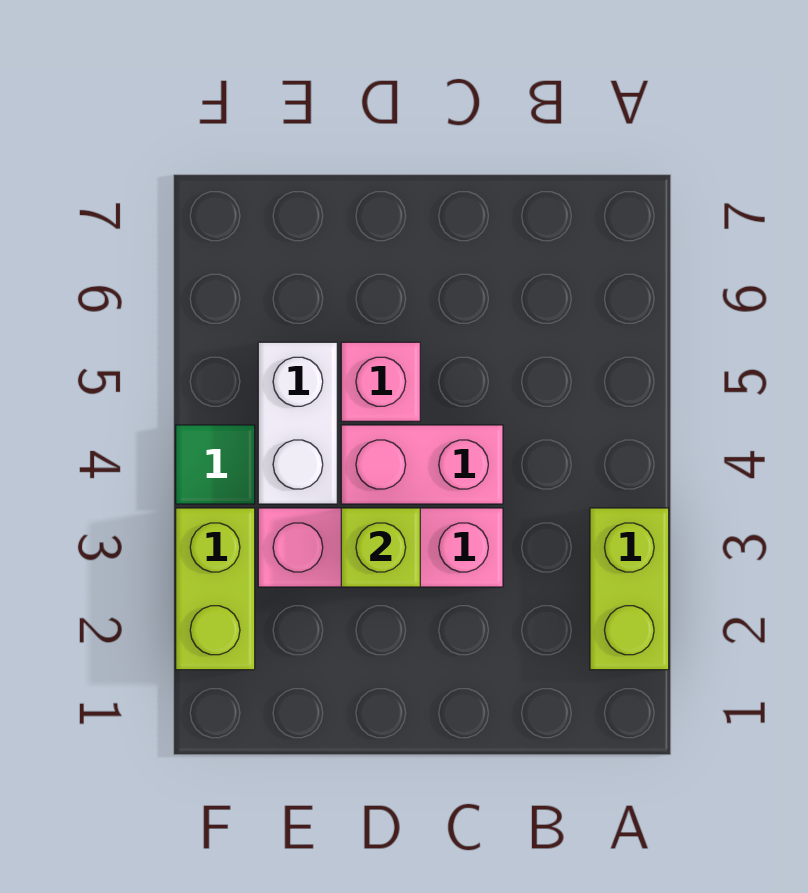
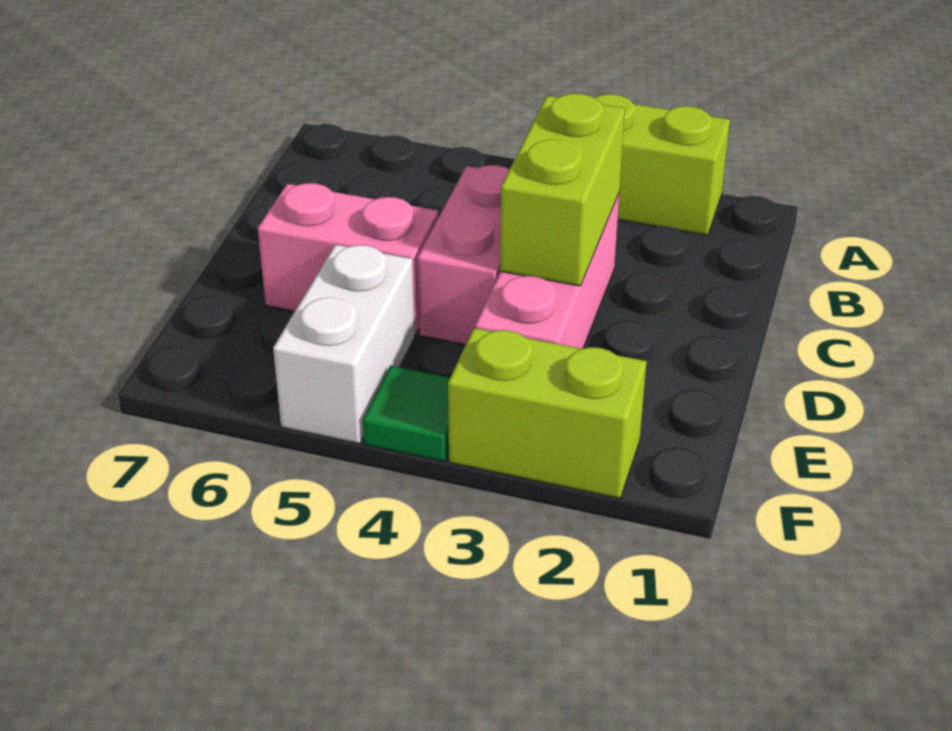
lime 1x1 brick [341,508,420,587] -> lime 1x2 brick [500,93,625,286]
pink 1x1 brick [341,342,420,421] -> pink 1x2 brick [258,183,439,335]
white 1x2 brick [258,342,337,504] -> white 1x2 brick turned to [273,245,415,444]

